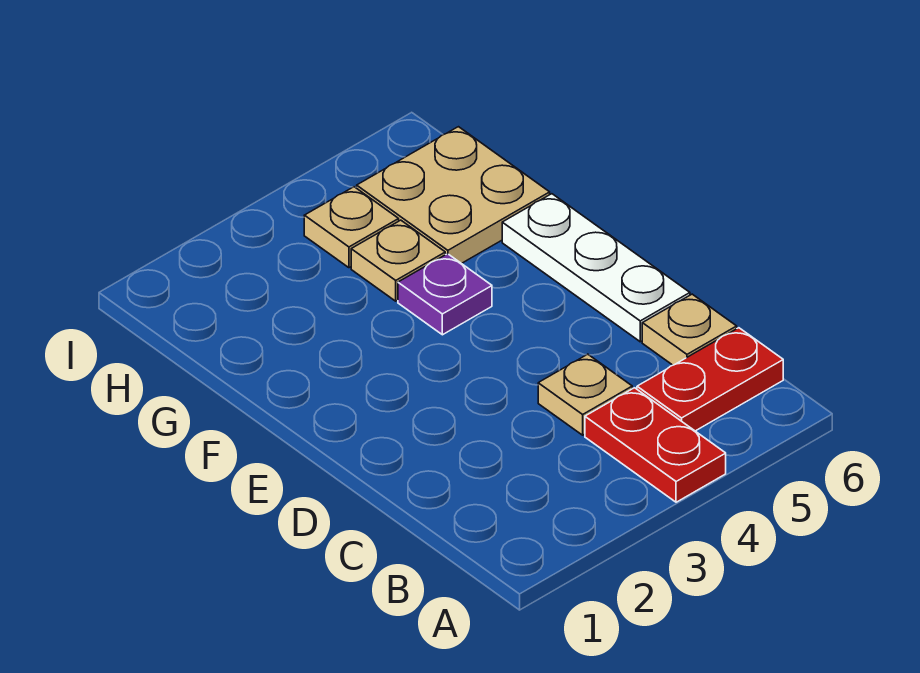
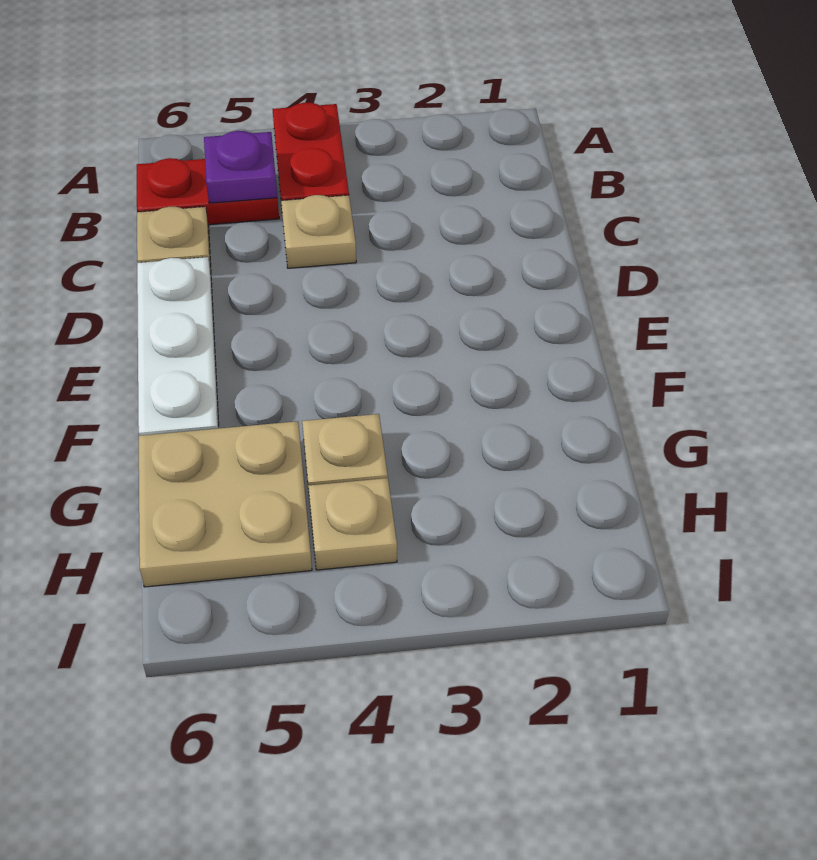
purple 1x1 plate [398,254,492,335] -> purple 1x1 plate moved to [204,131,277,203]

